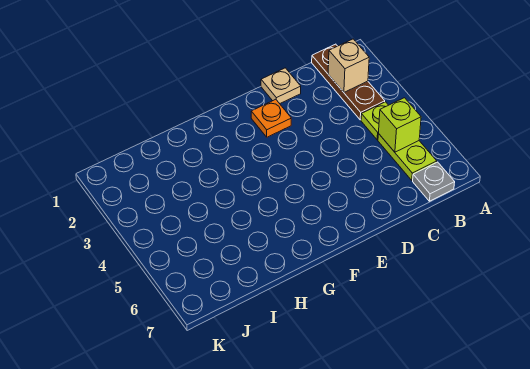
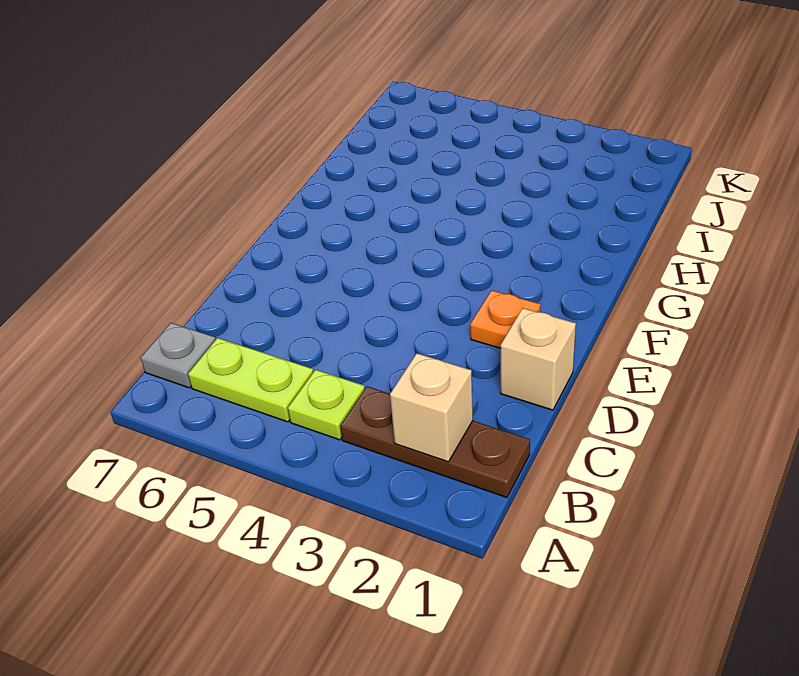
lime 1x1 brick [378,98,421,152] -> none
tan 1x1 plate [261,68,301,104] -> tan 1x1 brick [501,308,576,410]

